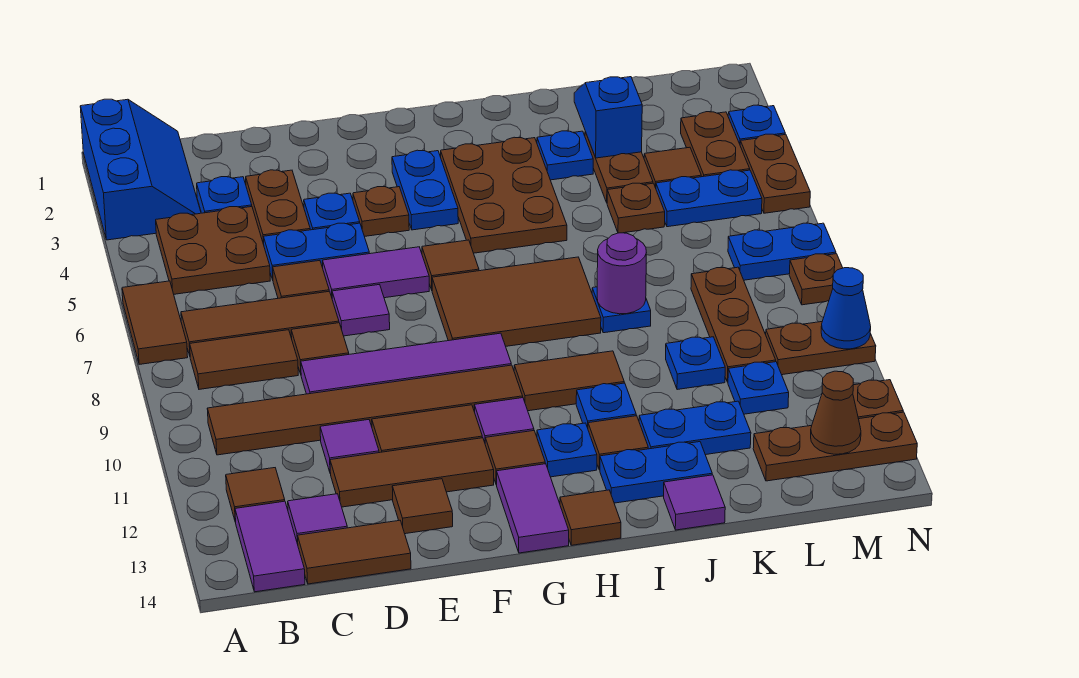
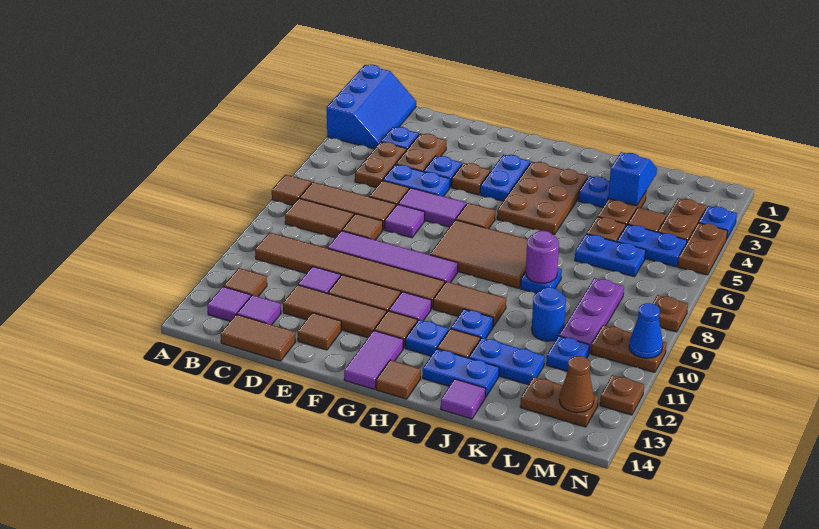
brown 1x2 tile [122,281,188,364] -> brown 1x1 tile [272,175,312,205]
brown 2x2 plate [156,207,270,294] -> brown 1x2 plate [355,142,407,187]
purple 1x2 tile [235,501,305,592] -> purple 1x1 tile [207,286,251,321]
blue 1x1 plate [666,337,725,390] -> blue 1x1 round brick [532,287,566,341]
brown 1x3 plate [691,267,776,382] -> purple 1x3 plate [559,278,624,353]
brown 1x3 plate [753,412,917,481] -> brown 1x2 plate [520,377,598,427]
blue 1x2 plate [728,223,836,280] -> blue 1x2 plate moved to [575,234,646,277]

